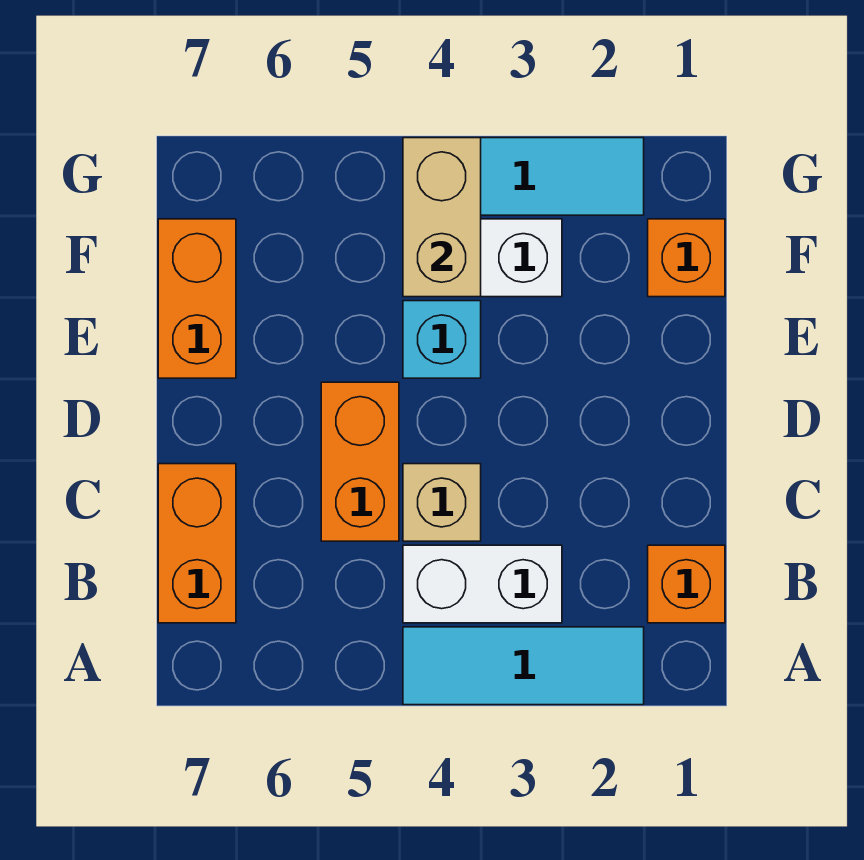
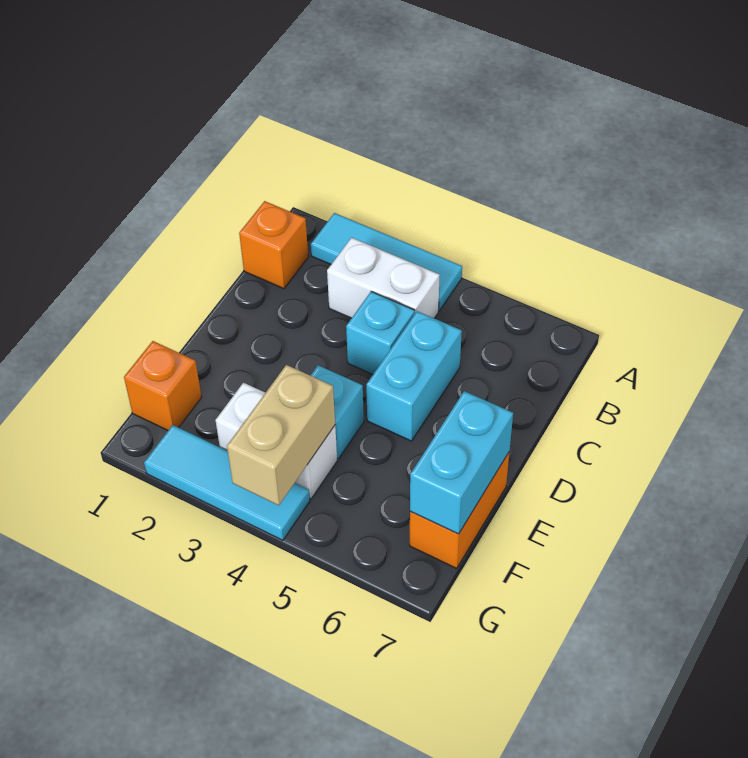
orange 1x2 brick [158,464,236,623] -> none
tan 1x1 brick [403,464,481,541] -> cyan 1x1 brick [346,292,415,374]
orange 1x2 brick [321,382,399,541] -> cyan 1x2 brick [366,311,462,441]
none -> cyan 1x2 brick [410,391,513,534]

